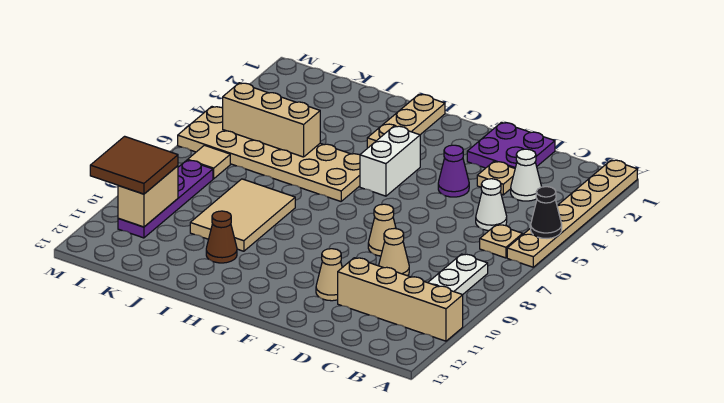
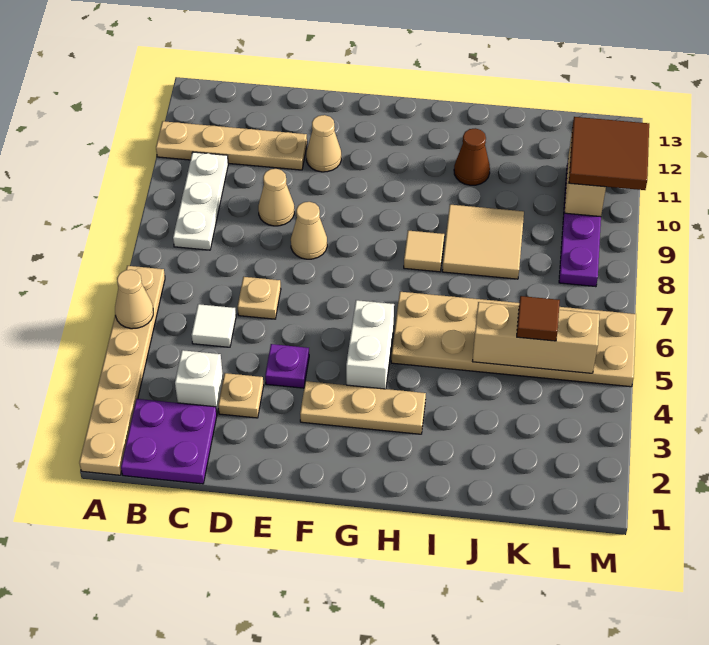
black 1x1 cone [531,187,562,238] -> tan 1x1 cone [115,270,153,329]
tan 1x4 brick [338,258,463,341] -> tan 1x4 plate [156,121,307,170]
tan 1x1 plate [480,225,523,258] -> tan 1x1 plate moved to [238,277,281,319]
white 1x1 cone [511,149,542,201] -> white 1x1 brick [175,350,223,412]
white 1x1 cone [476,179,507,231] -> white 1x1 tile [192,304,236,347]
purple 2x2 plate [467,122,555,168] -> purple 2x2 plate moved to [121,399,217,484]
purple 1x1 cone [438,145,469,197] -> purple 1x1 plate [265,344,309,388]
tan 1x3 plate [367,94,445,148] -> tan 1x3 plate turned to [300,381,426,434]
tan 2x3 tile [190,179,295,251] -> tan 2x2 tile [442,205,524,279]
none -> brown 1x1 tile [517,296,560,341]
tan 1x1 tile [188,145,230,179] -> tan 1x1 tile moved to [404,231,444,272]

